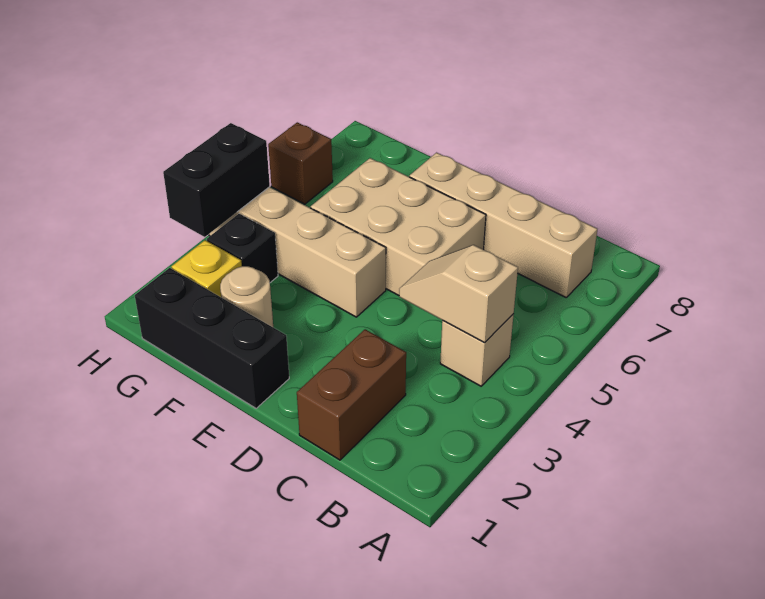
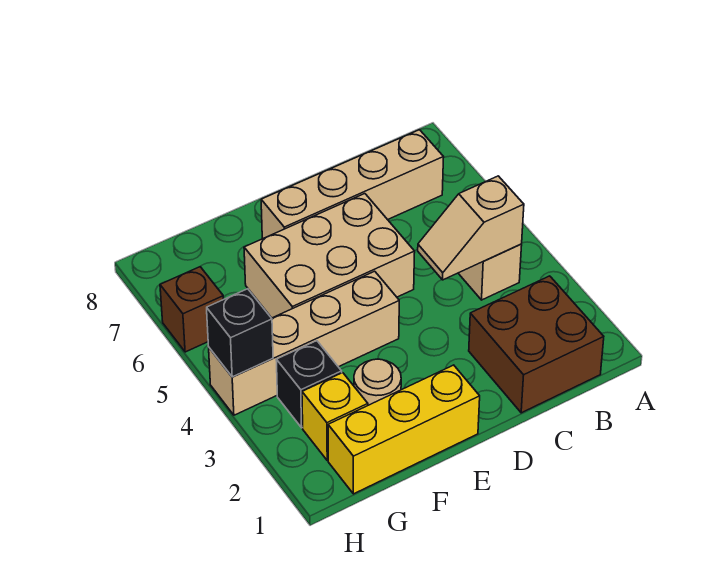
brown 1x2 brick [297,329,406,460] -> brown 2x2 brick [469,276,604,413]
black 1x3 brick [135,268,289,408] -> yellow 1x3 brick [328,365,480,494]
black 1x2 brick [163,123,270,237] -> black 1x1 brick [207,289,273,377]

